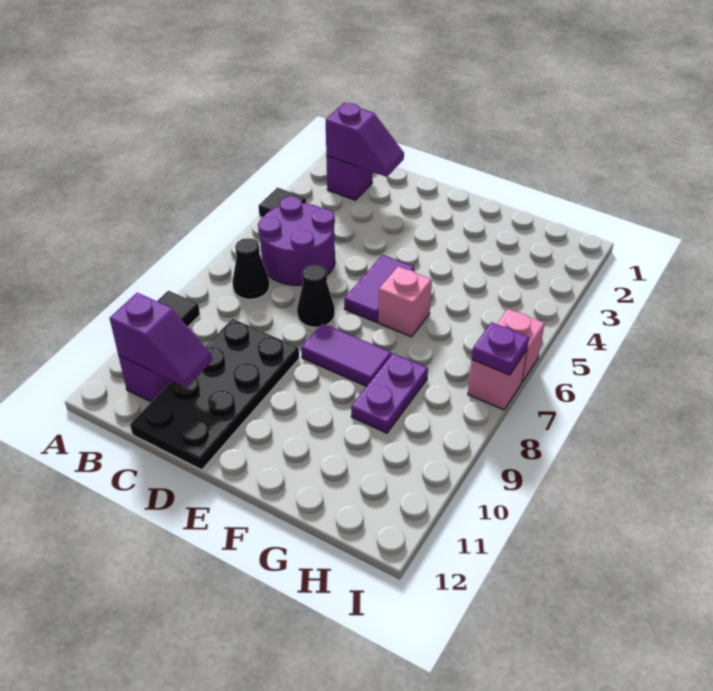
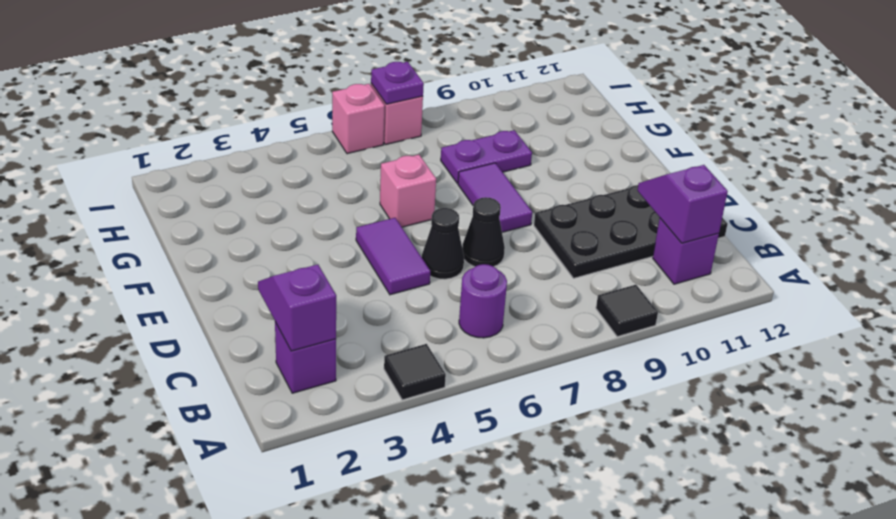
purple 2x2 round brick [258,196,335,285] -> purple 1x1 round brick [459,264,507,338]
black 1x1 cone [232,238,270,299] -> black 1x1 cone moved to [422,208,464,279]
purple 1x2 tile [344,255,414,322] -> purple 1x2 tile turned to [356,218,430,295]

